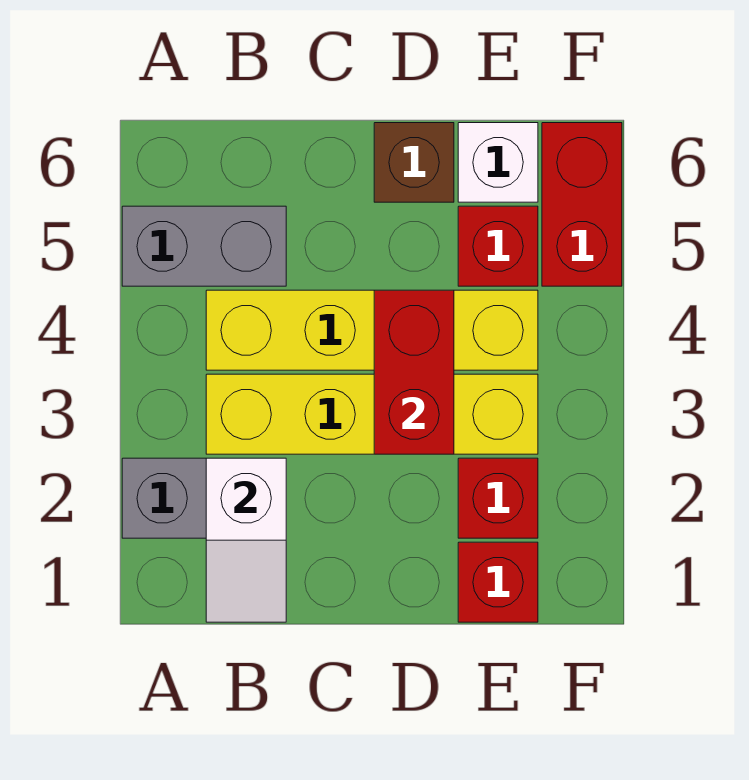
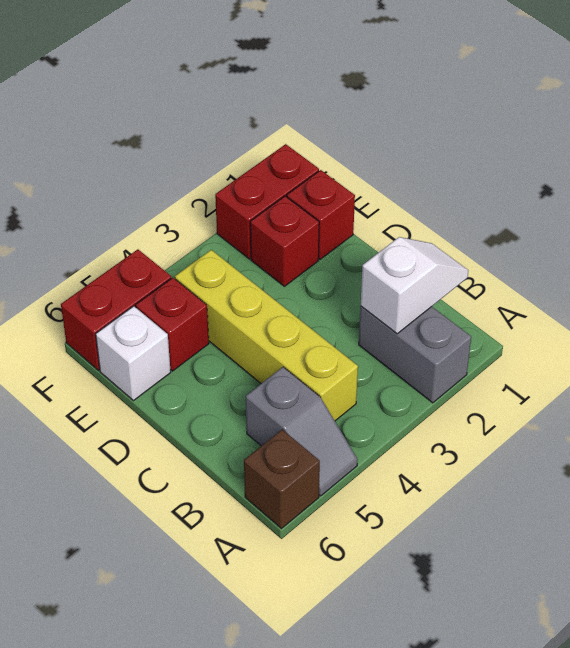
grey 1x2 brick [122,206,286,286] -> grey 1x2 slope [246,367,358,496]
yellow 1x4 brick [206,374,538,454] -> none
red 1x2 brick [374,290,454,454] -> red 1x2 brick moved to [215,144,319,259]
brown 1x1 brick [374,123,454,202] -> brown 1x1 brick moved to [244,430,320,528]

